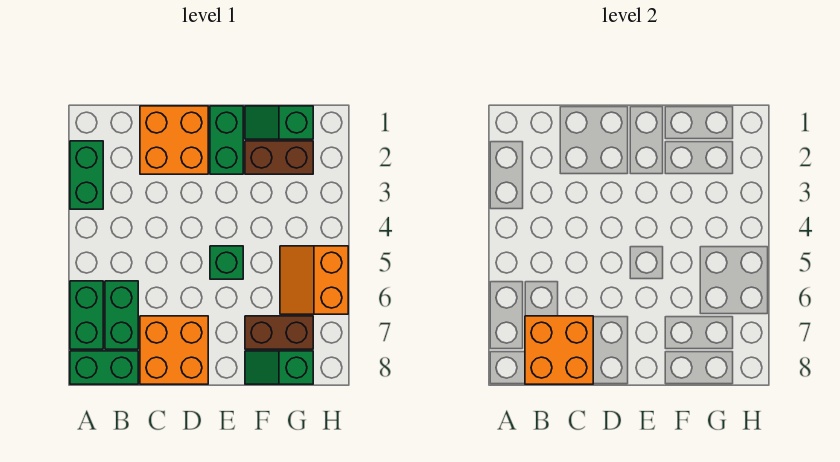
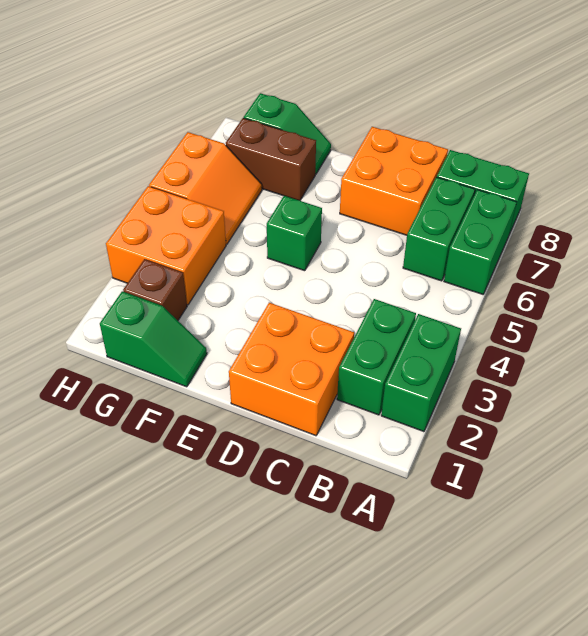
orange 2x2 brick [525,316,593,384] -> orange 2x2 brick moved to [106,186,226,305]
green 1x2 brick [210,106,243,174] -> green 1x2 brick moved to [337,299,416,415]
brown 1x2 brick [245,141,313,174] -> brown 1x1 brick [123,259,187,320]

